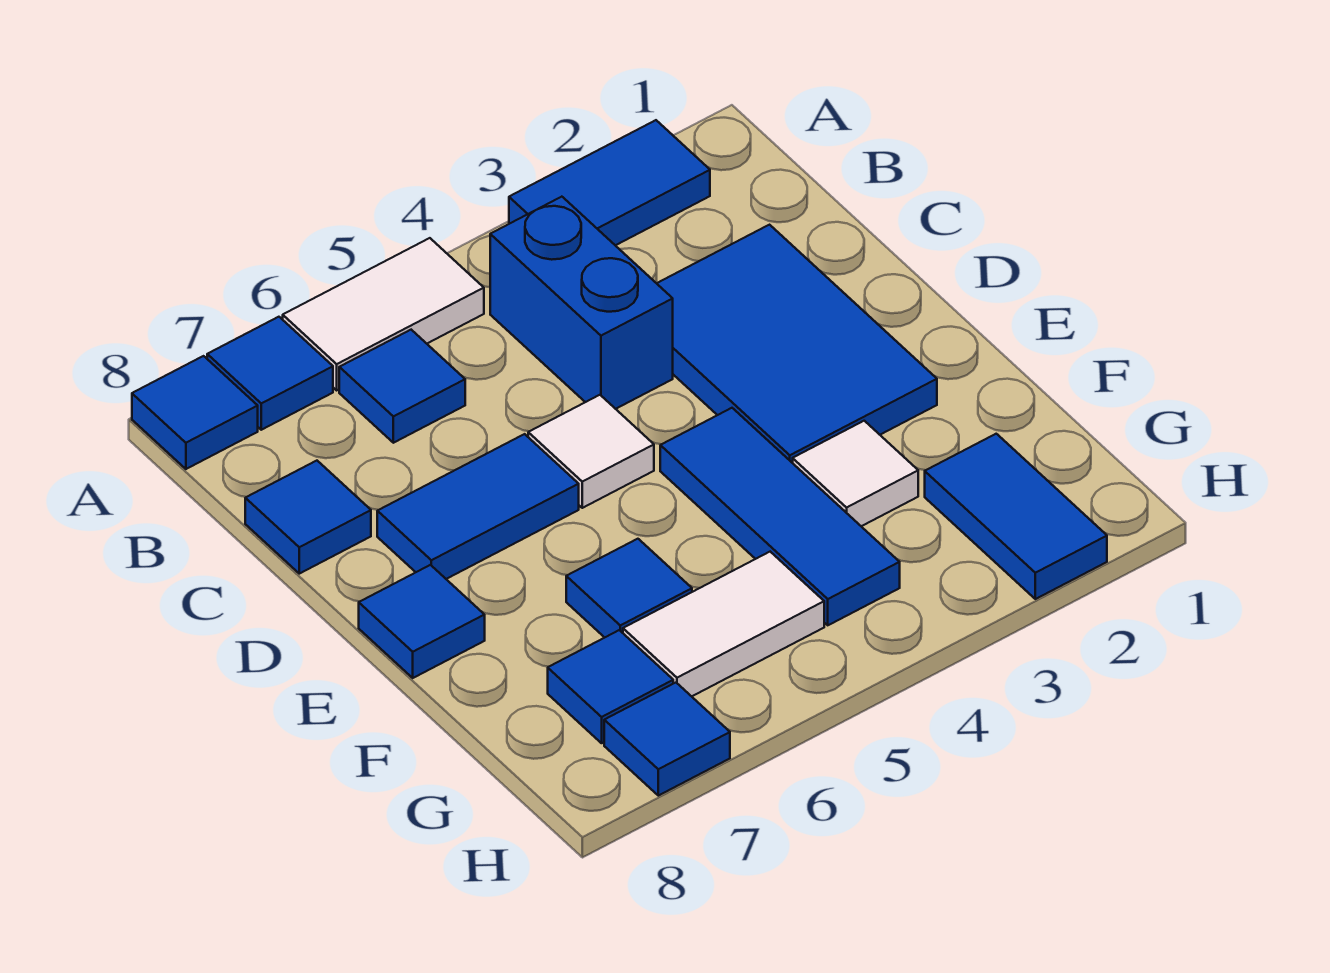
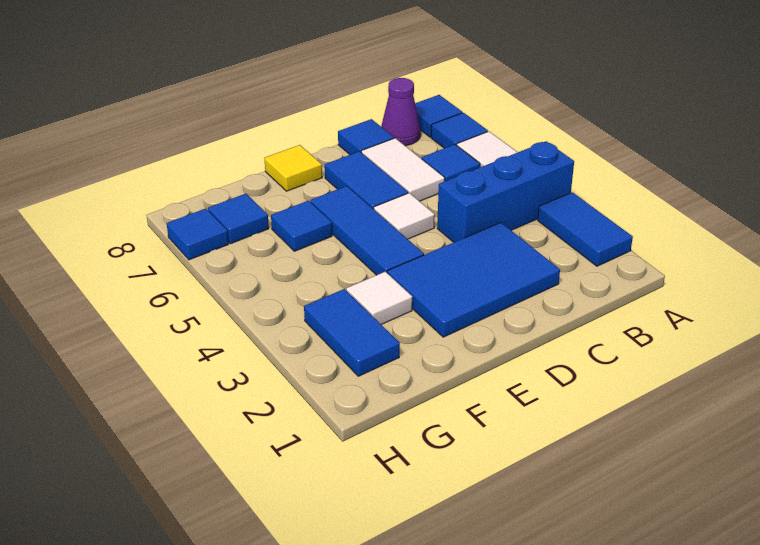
blue 1x2 brick [490,197,673,409] -> blue 1x3 brick [437,141,574,242]
none -> purple 1x1 cone [381,78,421,146]
blue 1x3 tile [660,408,900,625] -> blue 1x3 tile turned to [310,186,424,275]
blue 1x1 tile [359,565,485,678] -> yellow 1x1 tile [264,145,322,191]
blue 1x2 tile [925,434,1107,599] -> blue 1x2 tile turned to [304,289,400,376]
white 1x2 tile [623,552,824,696] -> white 1x2 tile moved to [361,138,445,201]

